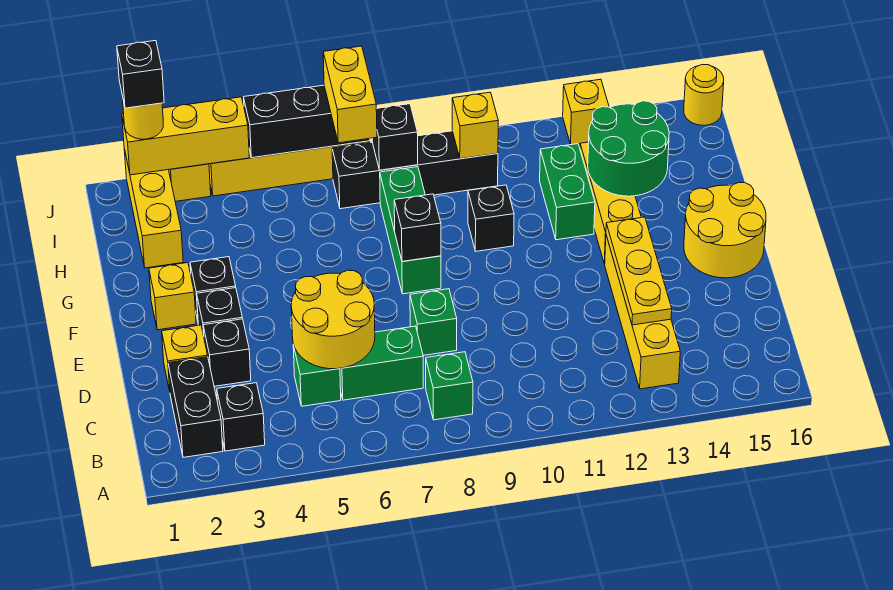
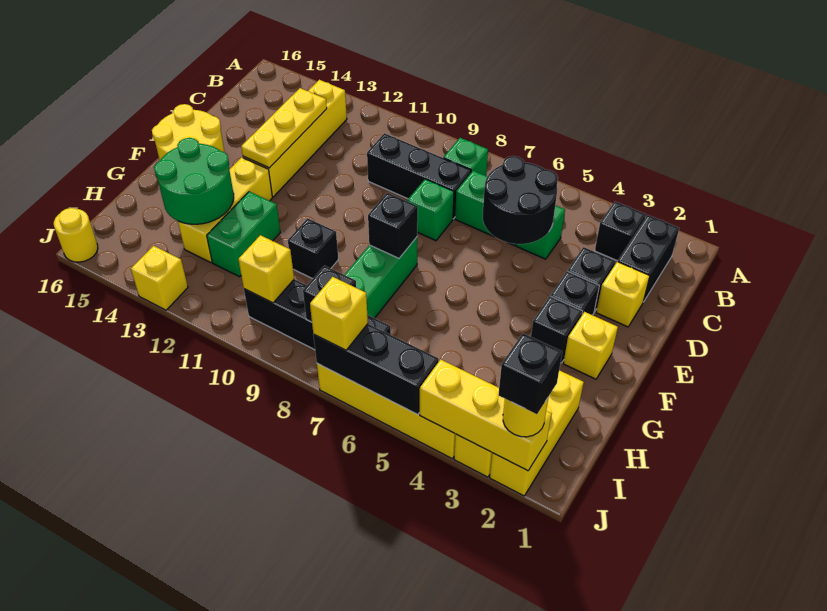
yellow 2x2 round brick [291,270,375,369] -> black 2x2 round brick [483,156,558,244]
none -> black 1x3 brick [367,133,471,219]
yellow 1x2 brick [323,46,377,143] -> yellow 1x1 brick [310,277,368,350]

